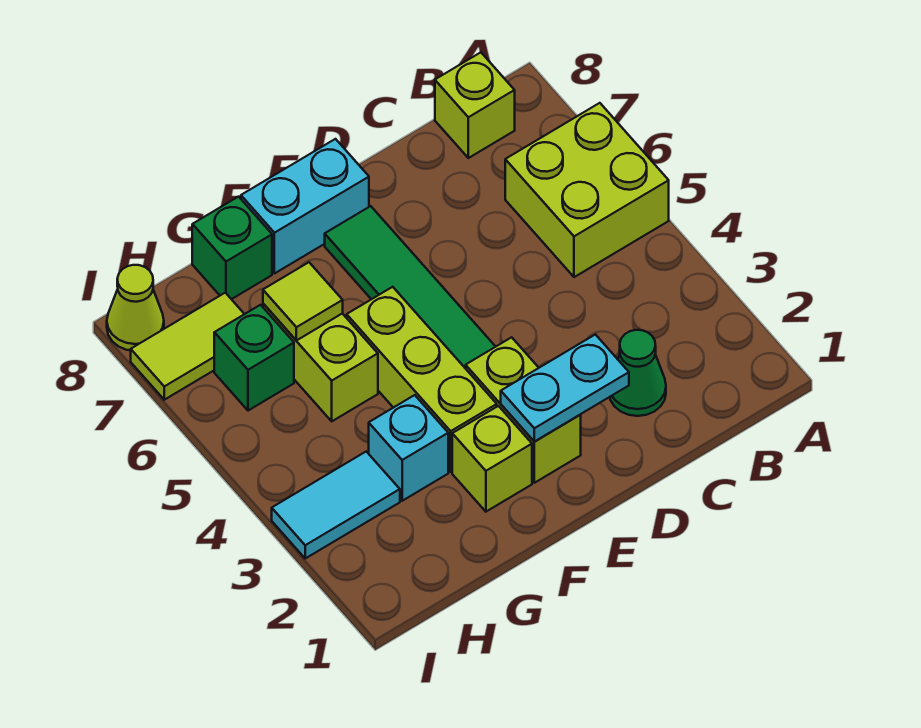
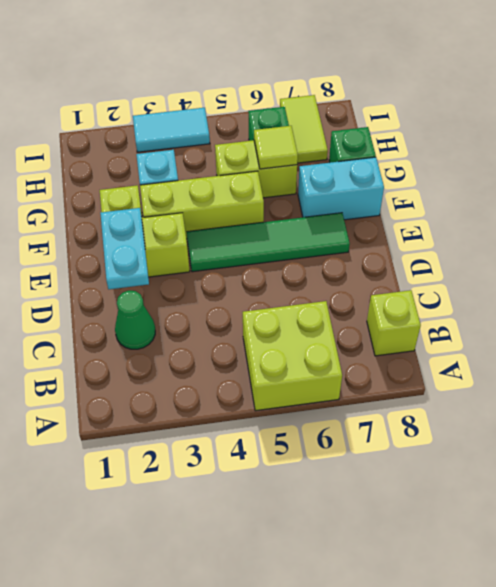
cyan 1x2 brick [241,139,369,274] -> cyan 1x2 brick turned to [298,157,384,220]
cyan 1x2 tile [272,452,400,558] -> cyan 1x2 tile turned to [133,108,210,152]
lime 1x1 cone [107,265,164,350] -> none

